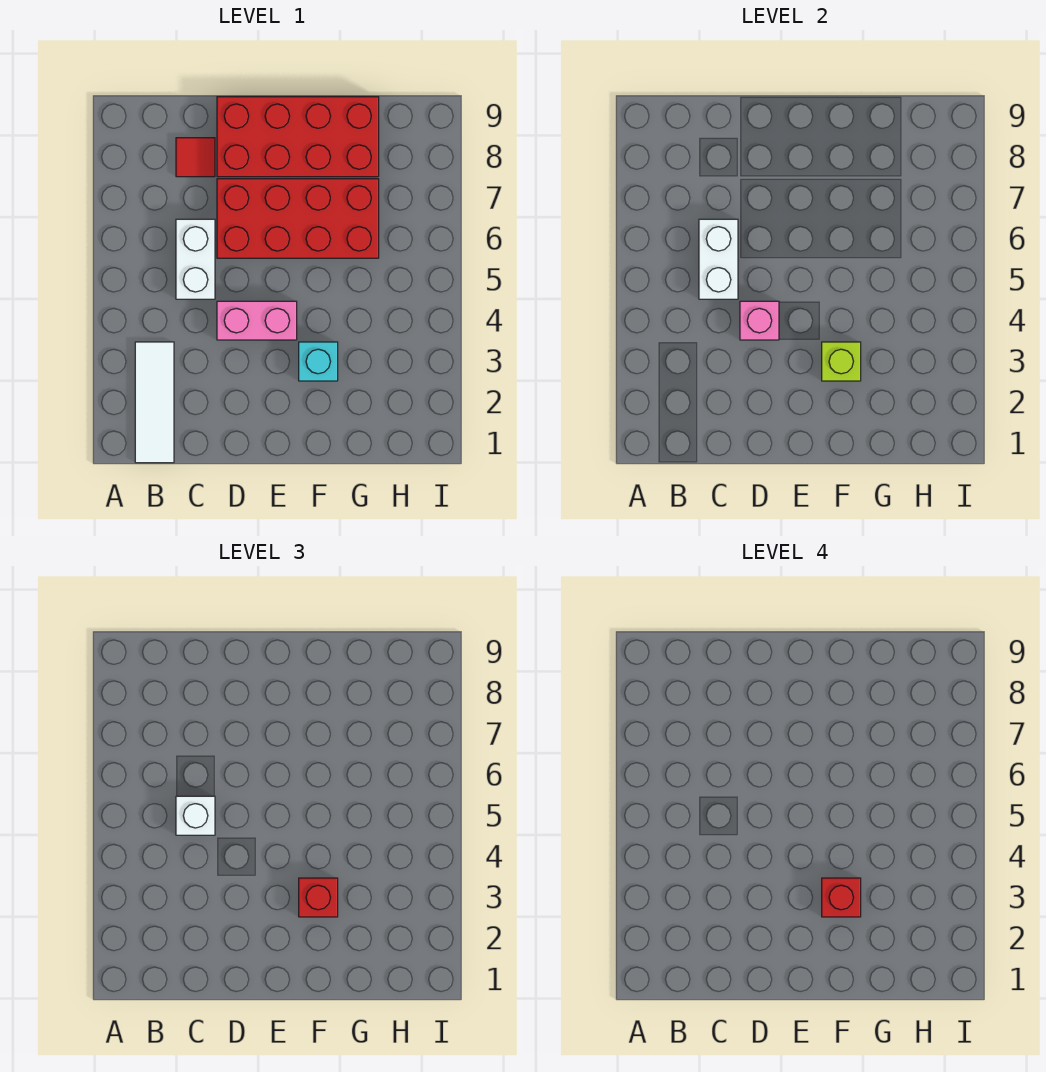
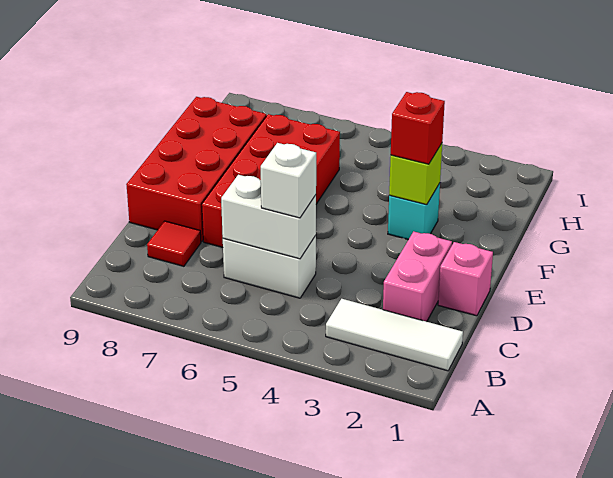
pink 1x2 brick [217,301,297,340] -> pink 1x2 brick moved to [383,231,452,322]
pink 1x1 brick [740,301,779,340] -> pink 1x1 brick moved to [438,242,493,316]
red 1x1 brick [822,878,861,917] -> none

